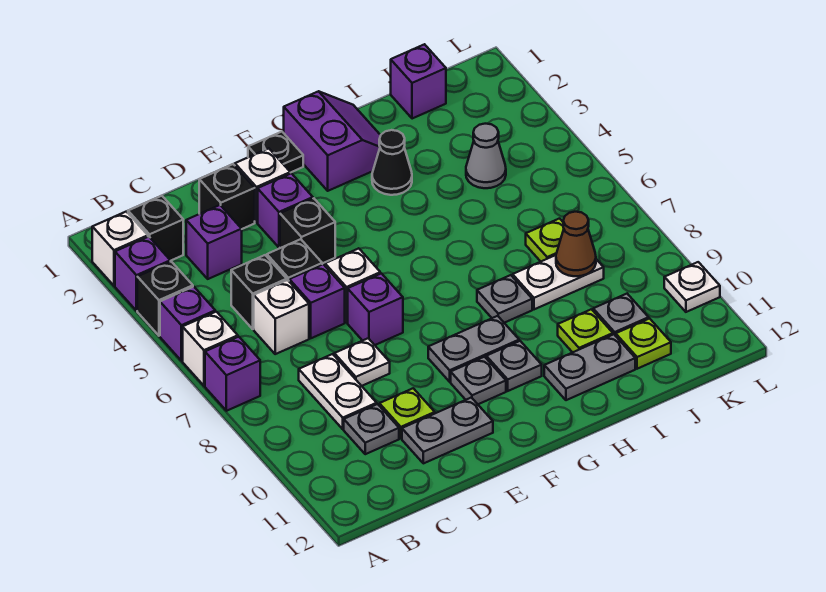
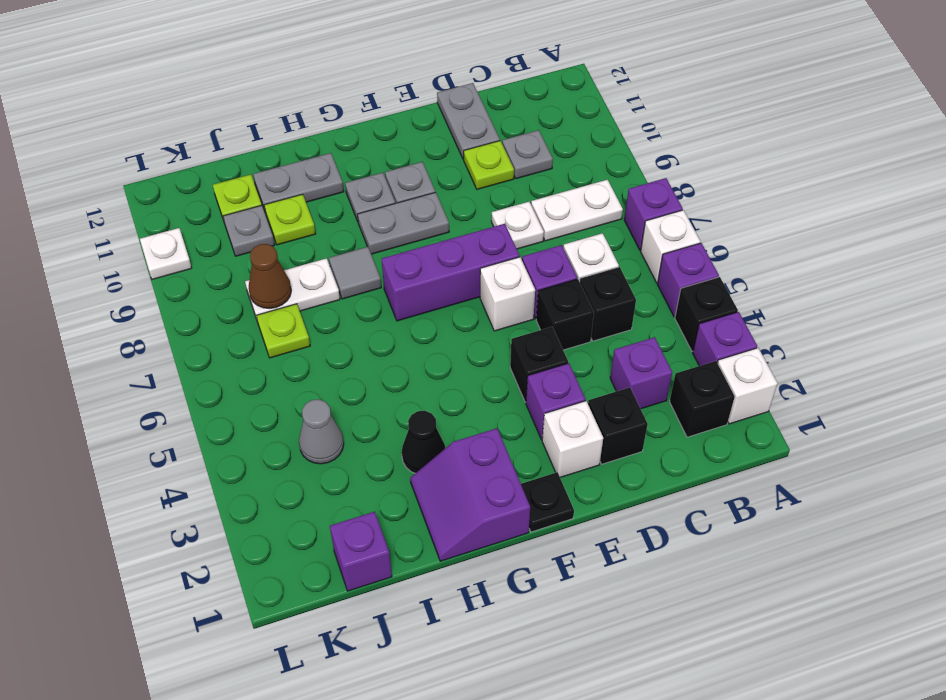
white 1x2 plate [299,354,377,429] -> white 1x2 plate turned to [531,180,623,241]
grey 1x2 plate [402,398,493,463] -> grey 1x2 plate turned to [437,83,500,159]
purple 1x1 brick [348,273,403,345] -> purple 1x3 brick [382,224,519,321]
grey 1x1 plate [477,275,532,323] -> grey 1x1 tile [329,247,381,299]

